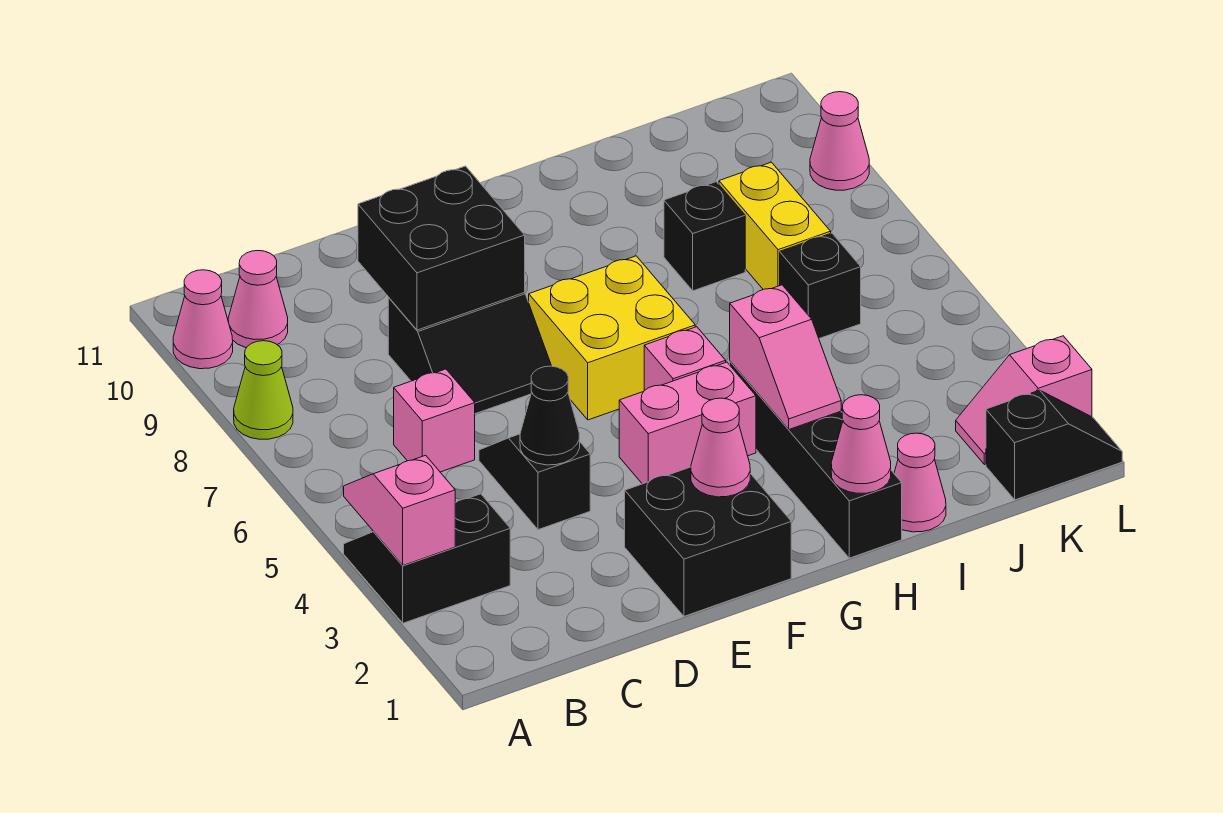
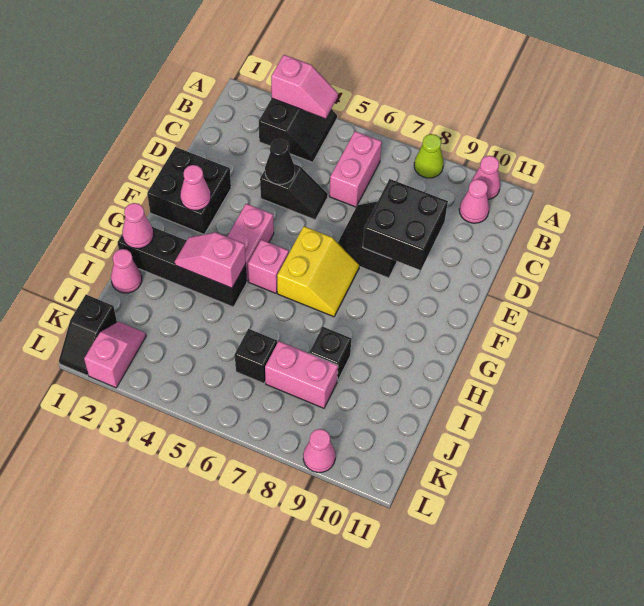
pink 1x1 brick [394,369,475,472] -> pink 1x2 brick [330,131,382,207]
yellow 2x2 brick [529,256,695,420] -> yellow 2x2 slope [277,226,360,317]
yellow 1x2 brick [719,162,831,289] -> pink 1x2 brick [265,341,338,408]

